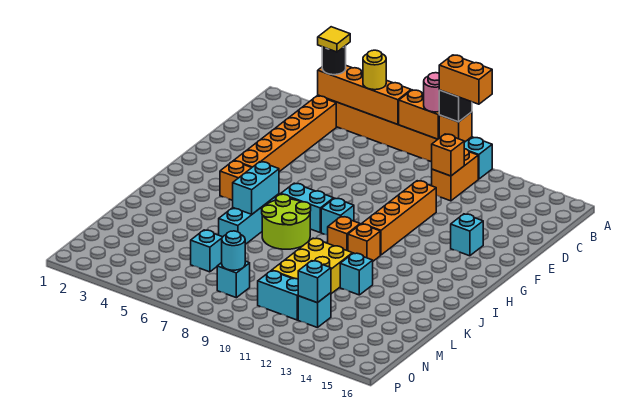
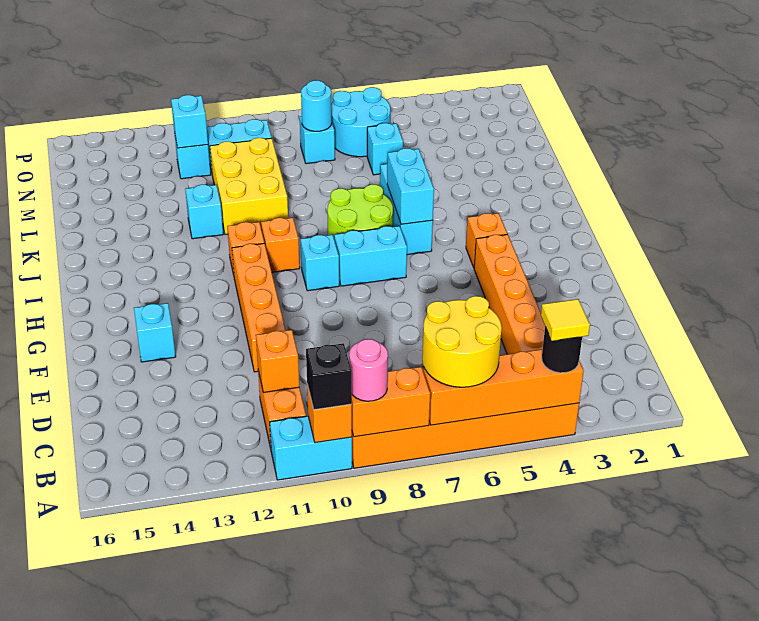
yellow 1x1 round brick [363,50,386,90] -> yellow 2x2 round brick [422,296,502,387]
orange 1x2 brick [439,55,492,104] -> none
none -> cyan 2x2 round brick [331,87,390,157]

